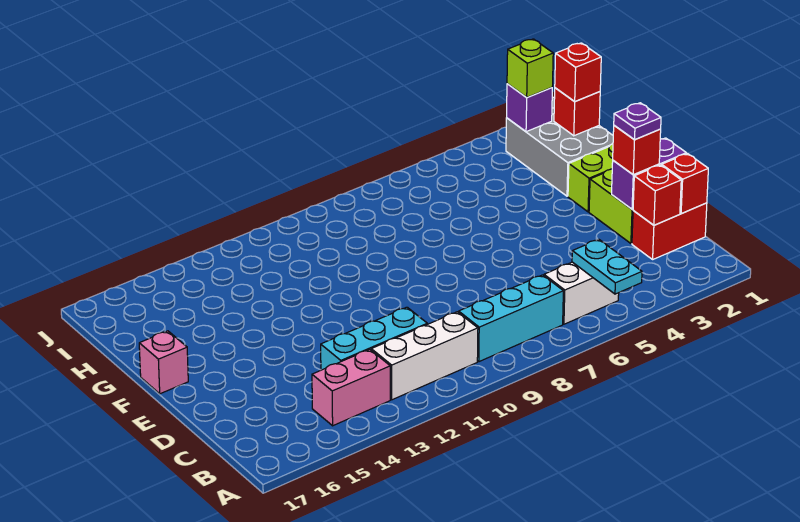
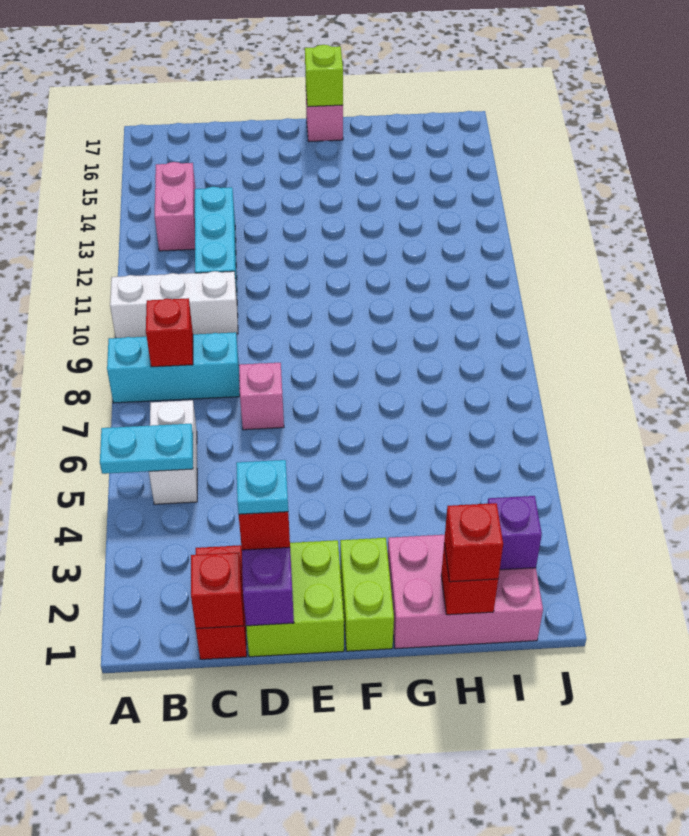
cyan 1x3 brick [459,275,563,362] -> cyan 1x3 brick turned to [107,332,240,403]
white 1x3 brick [371,312,478,400] -> white 1x3 brick turned to [110,271,238,338]
red 1x1 brick [633,165,681,225] -> red 1x1 brick moved to [146,298,193,367]
purple 1x1 plate [614,103,661,140] -> cyan 1x1 plate [236,460,288,514]
none -> pink 1x1 brick [239,363,284,430]
grey 2x3 brick [506,97,613,196] -> pink 2x3 brick [388,535,543,649]
lime 1x1 brick [507,39,553,97] -> lime 1x1 brick moved to [305,45,343,107]

